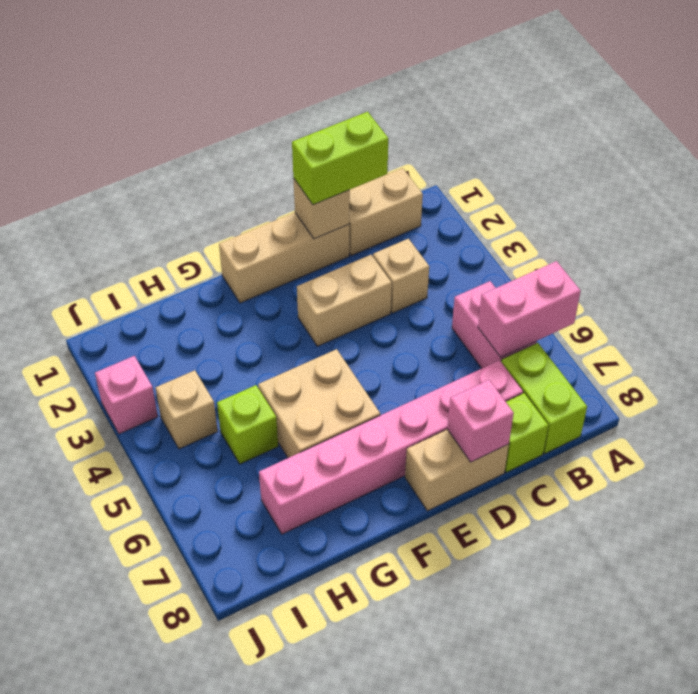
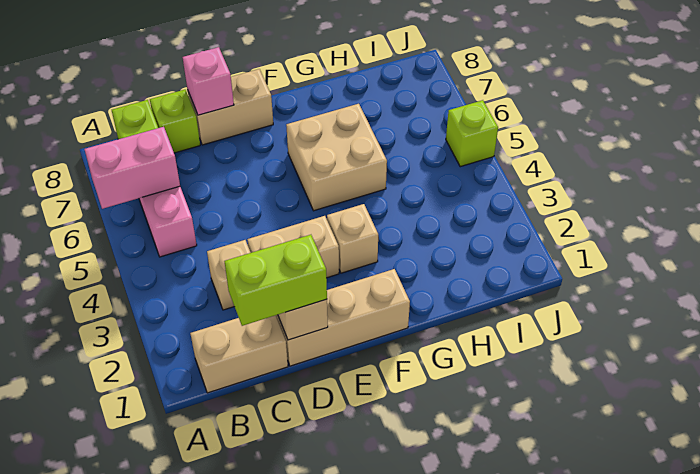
pink 1x6 brick [259,360,523,534] -> none
lime 1x1 brick [217,385,278,464] -> lime 1x1 brick moved to [446,100,498,167]
tan 1x1 brick [156,370,218,449] -> tan 1x1 brick moved to [327,204,378,273]
pink 1x1 brick [95,356,158,434] -> none

